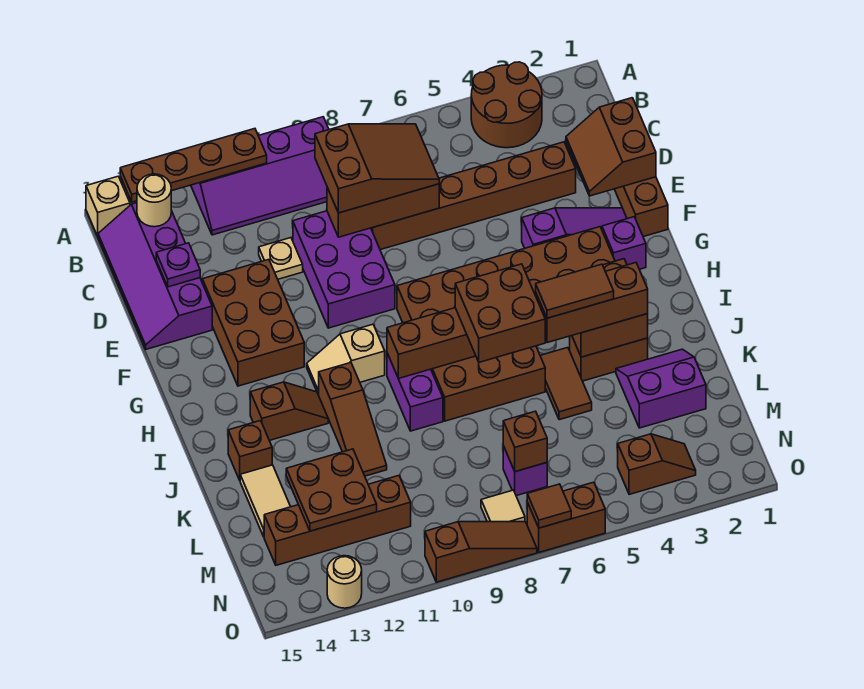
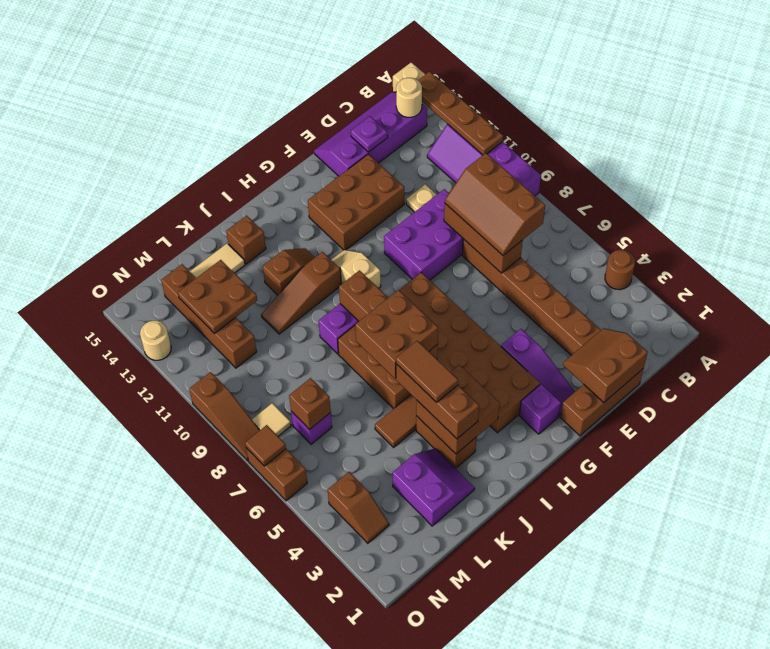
brown 2x2 round brick [471,62,542,148] -> brown 1x1 round brick [605,250,635,290]
brown 2x3 slope [315,124,439,213] -> brown 2x3 slope turned to [445,153,545,255]
brown 1x2 slope [250,382,328,441] -> brown 1x2 slope turned to [263,248,315,295]

